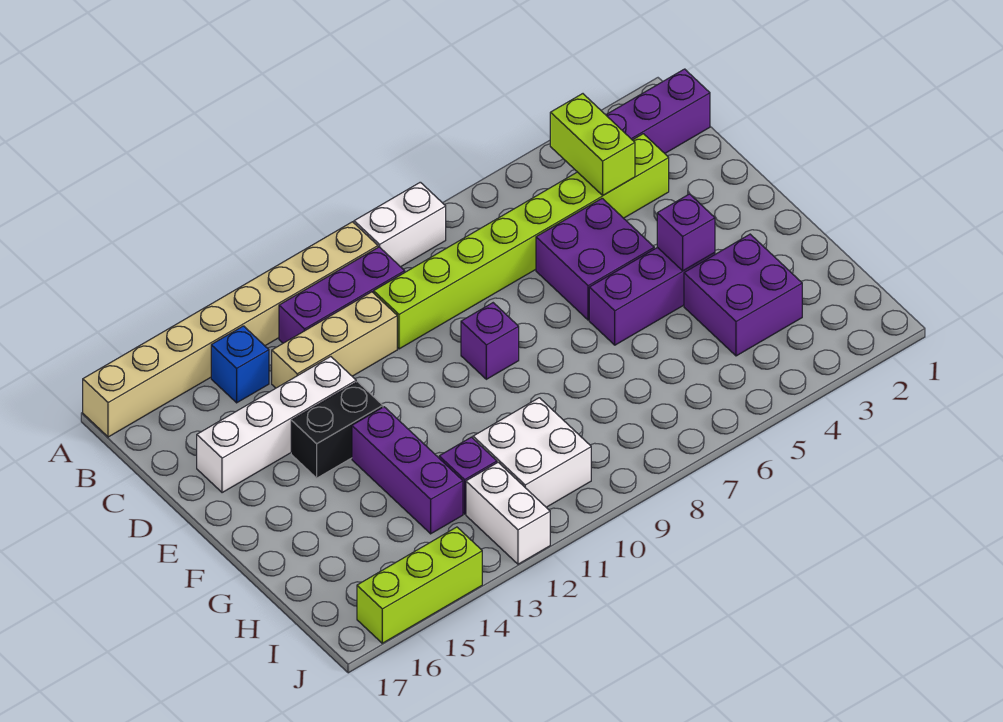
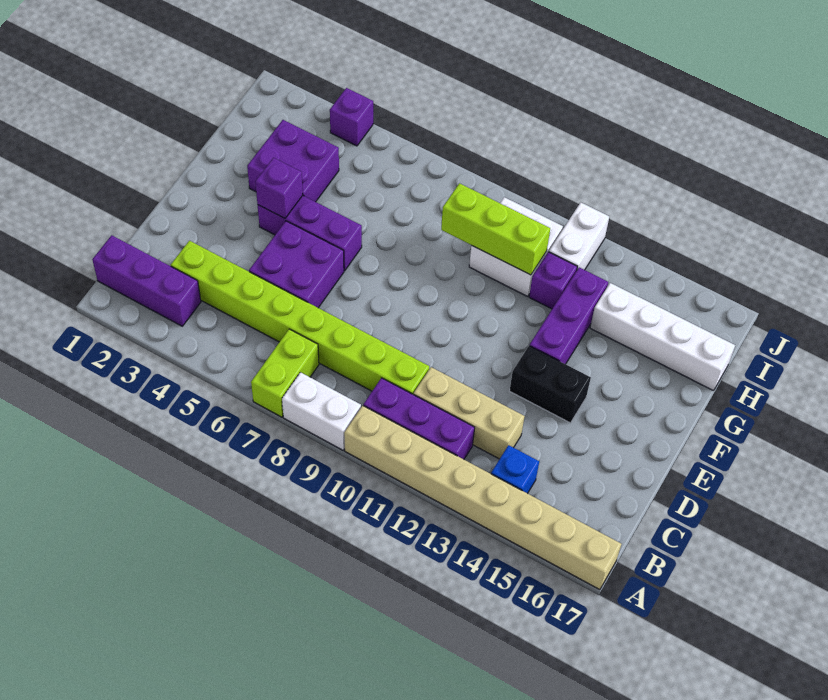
lime 1x2 brick [550,94,635,195] -> lime 1x2 brick moved to [251,329,319,417]
white 1x4 brick [197,357,356,493] -> white 1x4 brick moved to [590,283,735,391]
purple 1x1 brick [461,303,519,379] -> purple 1x1 brick moved to [330,88,373,146]
lime 1x3 brick [357,527,482,643] -> lime 1x3 brick moved to [441,183,550,275]

